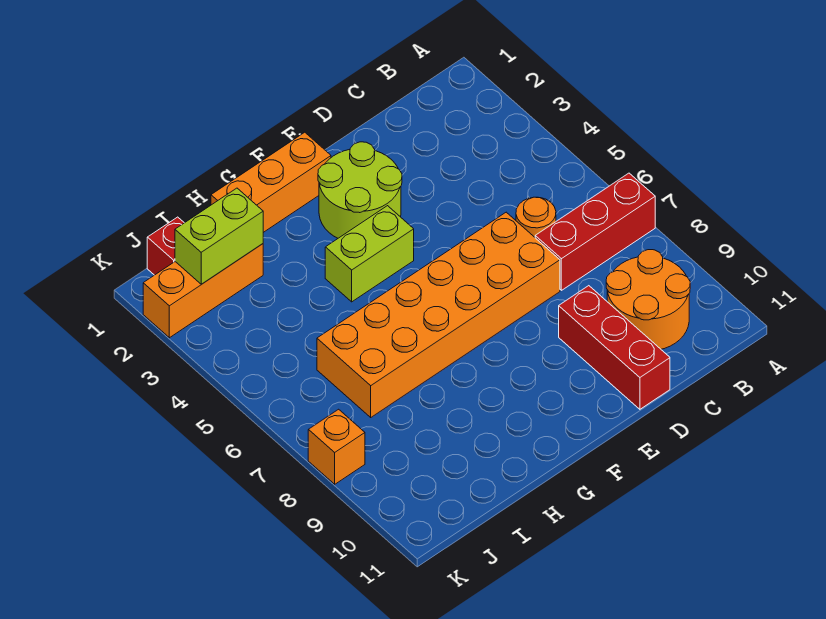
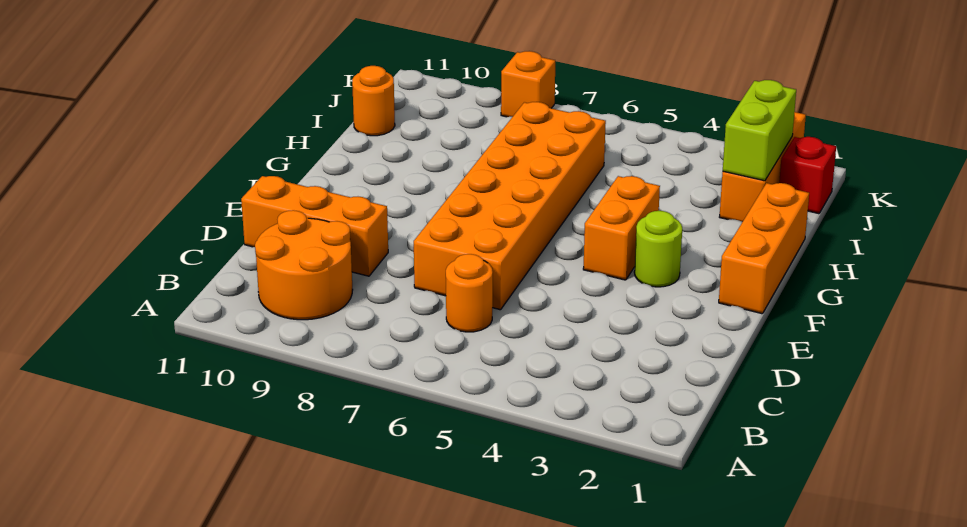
red 1x3 brick [535,173,655,290] -> none
red 1x3 brick [559,286,670,409] -> orange 1x3 brick [241,176,388,276]
lime 2x2 round brick [318,142,402,238] -> lime 1x1 round brick [634,211,682,287]
lime 1x2 brick [325,206,414,302] -> orange 1x2 brick [583,176,660,280]
none -> orange 1x1 round brick [352,66,395,136]

